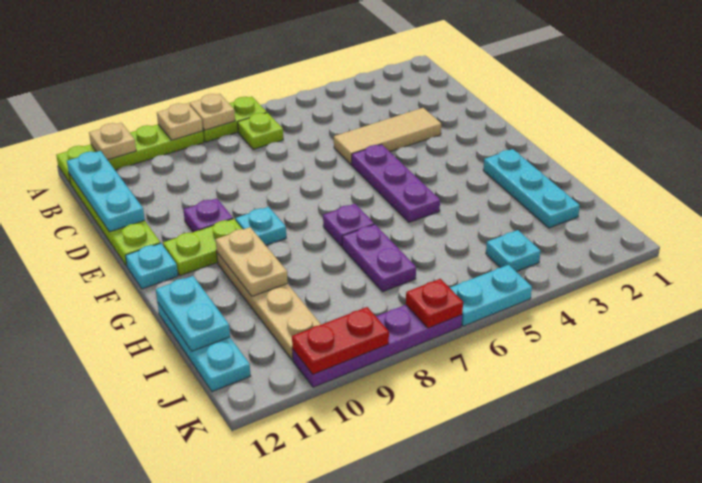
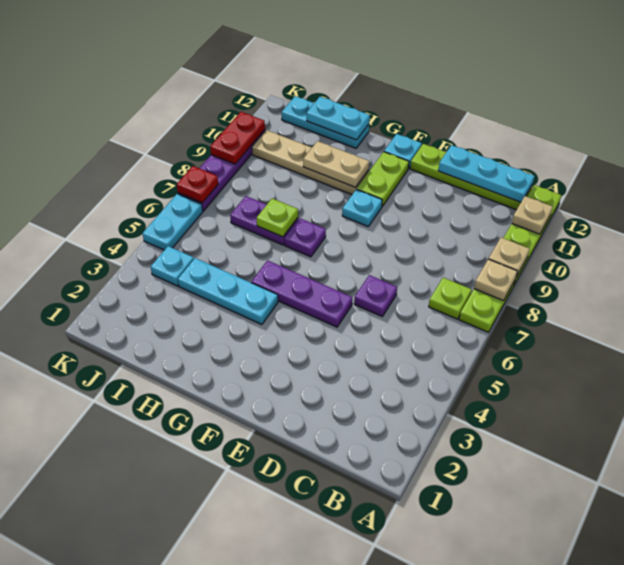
tan 1x3 tile [334,108,441,165] -> none
purple 1x1 plate [184,198,233,232] -> purple 1x1 plate moved to [354,275,397,317]
cyan 1x3 plate [483,149,580,228] -> cyan 1x3 plate moved to [178,258,278,325]
none -> lime 1x1 plate [257,198,298,237]

